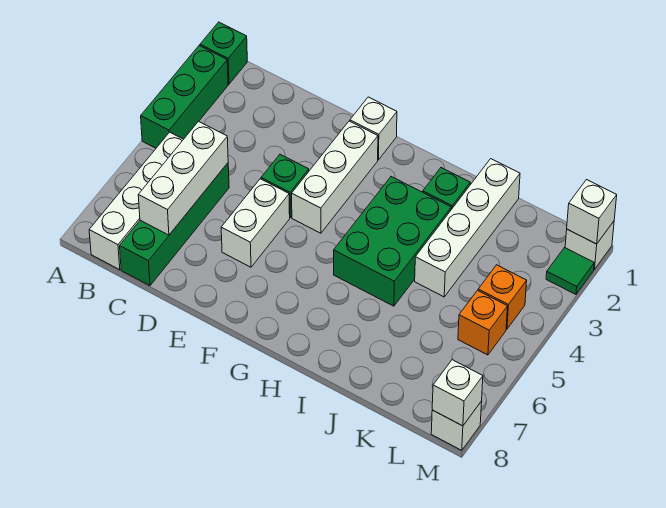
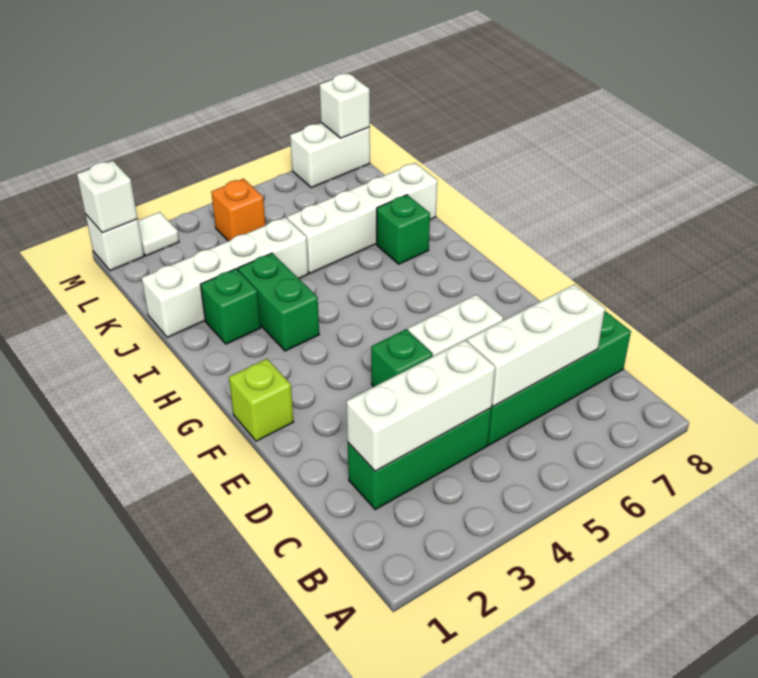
green 1x1 brick [200,22,247,84] -> green 1x1 brick moved to [377,195,430,264]
green 1x3 brick [141,46,228,148] -> green 1x3 brick moved to [348,408,491,510]
white 1x4 brick [89,132,183,270] -> white 1x4 brick moved to [287,163,437,273]
white 1x1 brick [350,97,397,160] -> lime 1x1 brick [229,359,293,441]
white 1x3 brick [292,121,378,233] -> white 1x3 brick moved to [347,340,495,471]
green 2x3 brick [334,177,451,306] -> green 1x2 brick [238,253,319,351]
orange 1x1 brick [458,290,508,355] -> none
green 1x1 tile [546,248,594,294] -> white 1x1 tile [138,212,179,256]
white 1x1 brick [431,401,482,450] -> white 1x2 brick [290,123,370,188]

